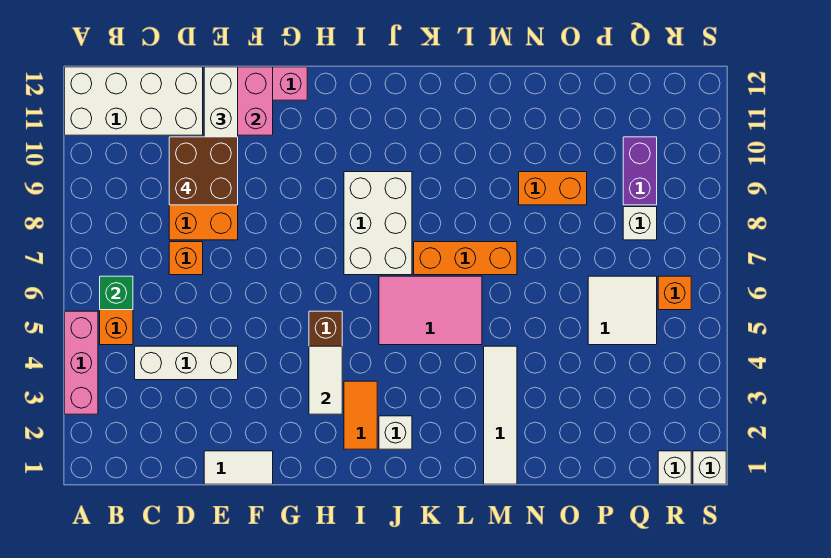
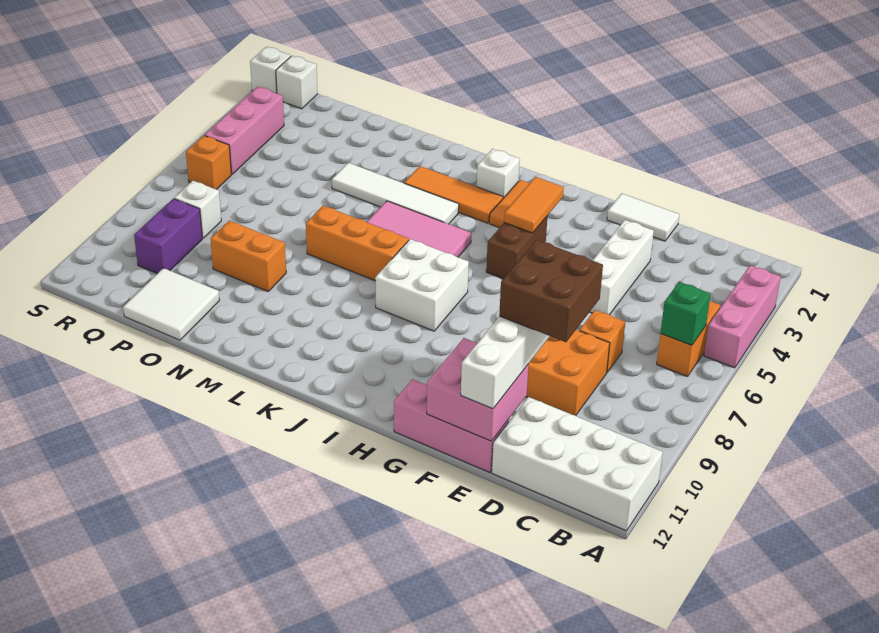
white 1x3 brick [135,346,238,380] -> white 1x3 brick turned to [590,220,654,315]
white 1x2 tile [309,346,342,414] -> orange 1x2 tile [504,177,564,233]
white 2x3 brick [344,172,412,275] -> white 2x2 brick [375,239,469,331]
none -> orange 1x3 tile [404,166,503,223]
white 1x4 tile [484,346,517,484] -> white 1x4 tile turned to [332,163,459,224]
white 2x2 tile [588,276,657,345] -> white 2x2 tile moved to [123,268,219,340]
none -> pink 1x3 brick [205,87,284,174]

